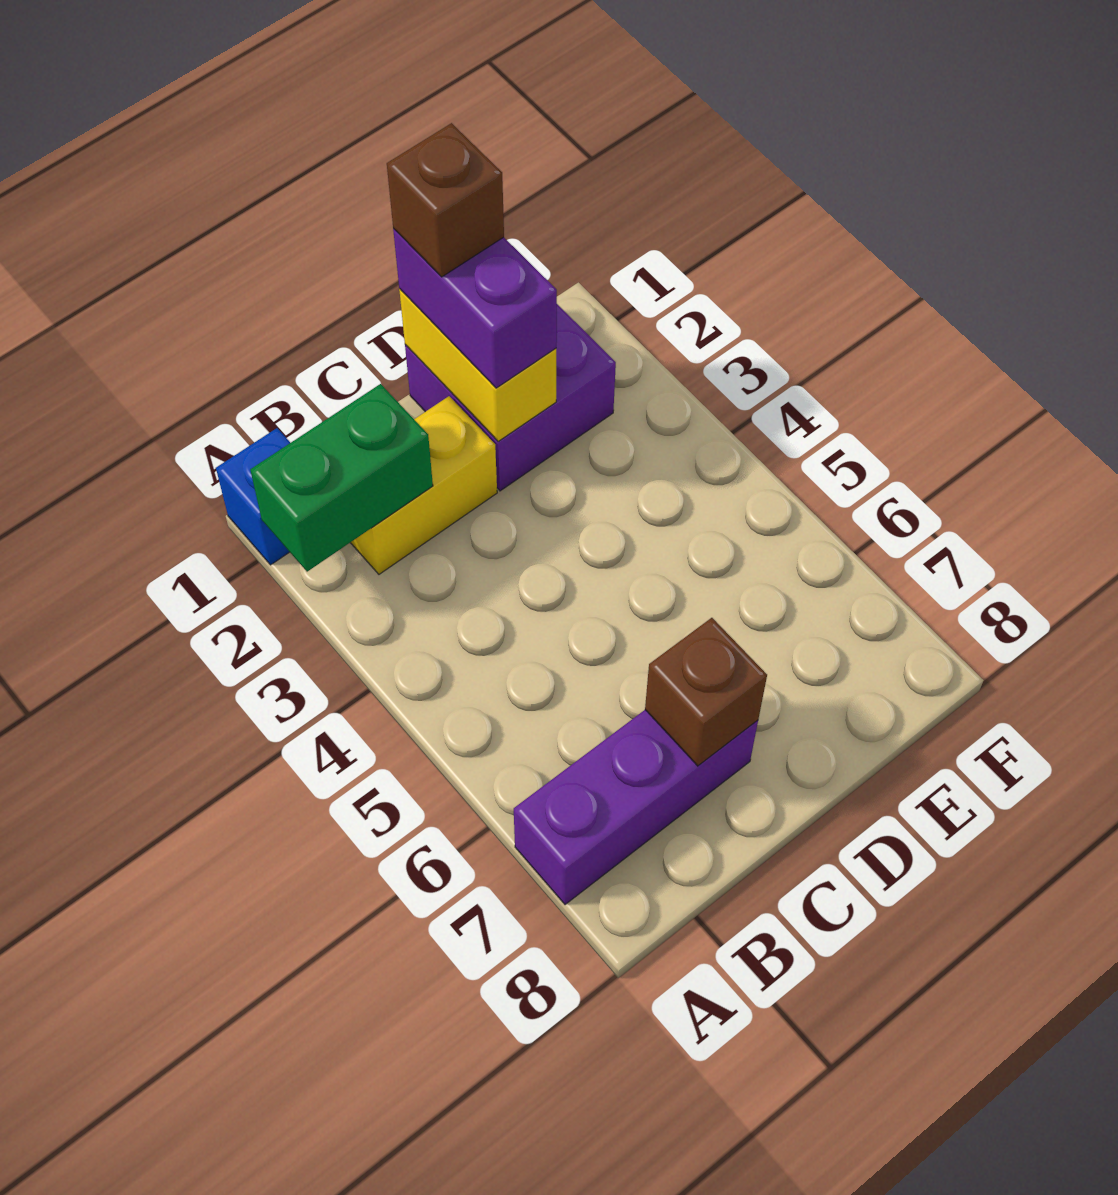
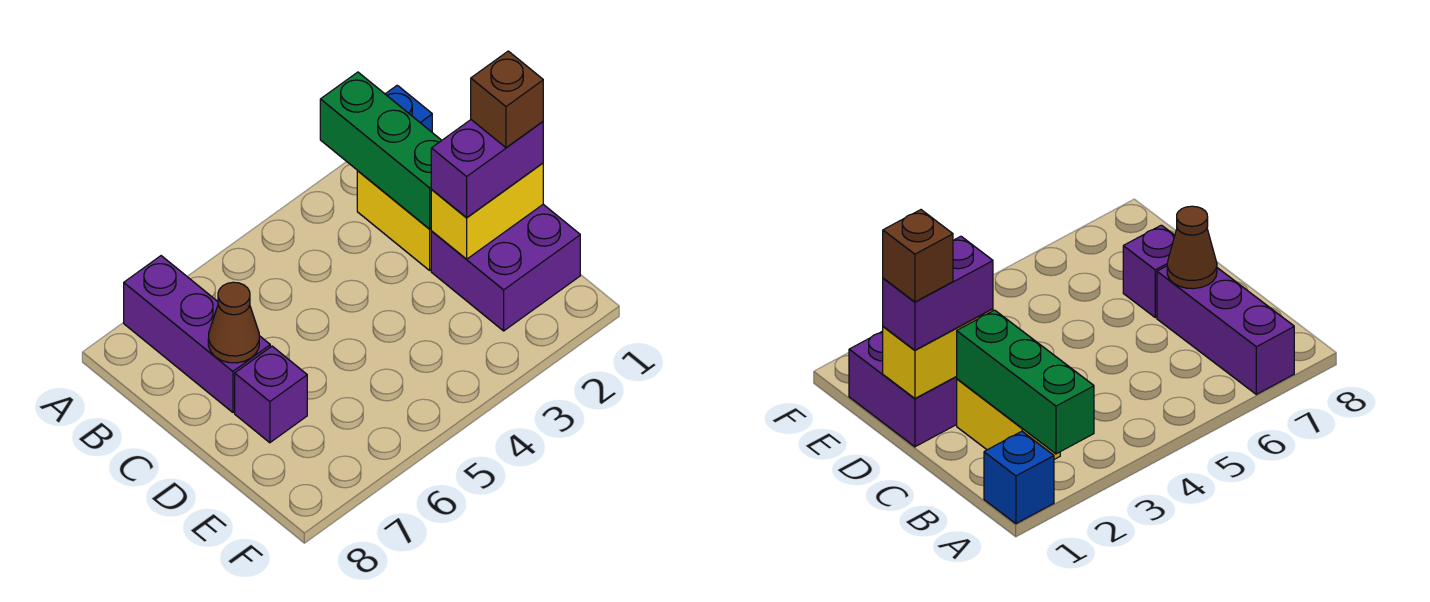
green 1x2 brick [250,384,433,572] -> green 1x3 brick [320,72,442,229]
brown 1x1 brick [645,618,767,766] -> brown 1x1 cone [208,282,259,363]
none -> purple 1x1 brick [235,346,307,443]

